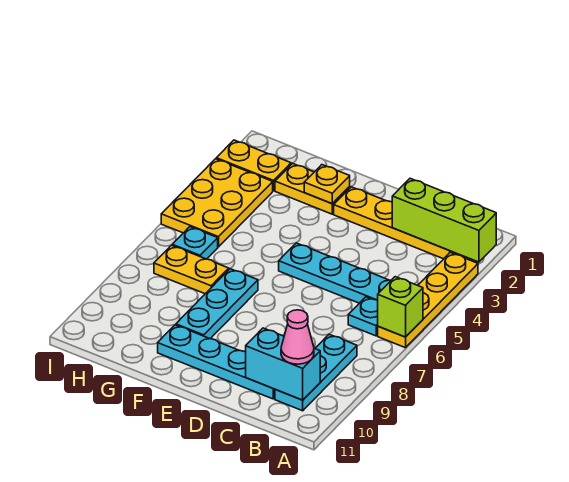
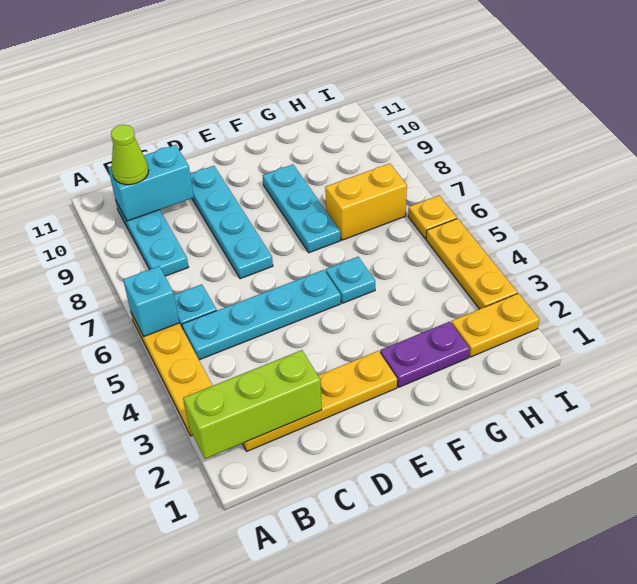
lime 1x1 brick [377,277,423,337] -> cyan 1x1 brick [123,266,179,337]
pink 1x1 cone [281,310,314,364] -> lime 1x1 cone [111,125,149,185]
cyan 1x4 plate [158,325,275,399] -> cyan 1x4 plate turned to [190,166,273,279]
yellow 1x2 plate [275,163,350,214] -> purple 1x2 plate [380,322,470,387]
yellow 1x1 plate [304,165,350,204] -> yellow 1x1 plate moved to [408,196,457,239]
yellow 1x2 plate [154,245,229,294] -> yellow 1x2 brick [325,163,407,240]
yellow 2x3 plate [161,159,273,247] -> yellow 1x3 plate [426,218,517,309]
cyan 1x1 plate [172,227,218,259] -> cyan 1x1 plate moved to [326,257,375,303]

